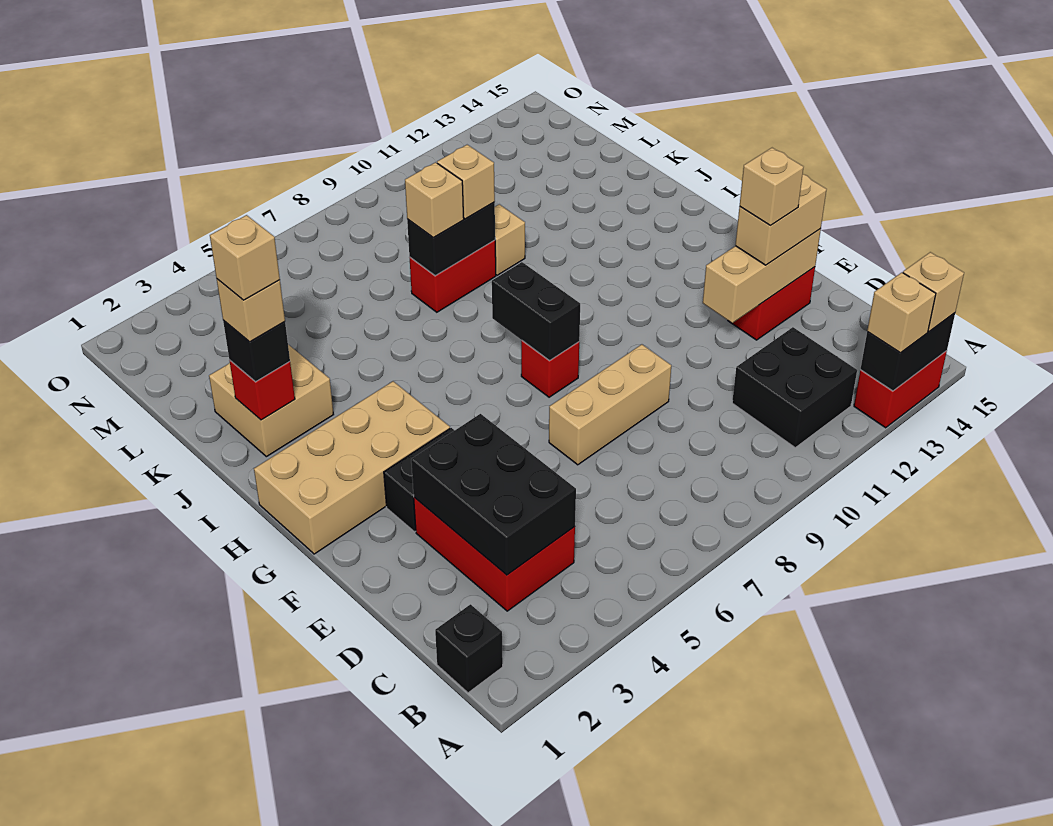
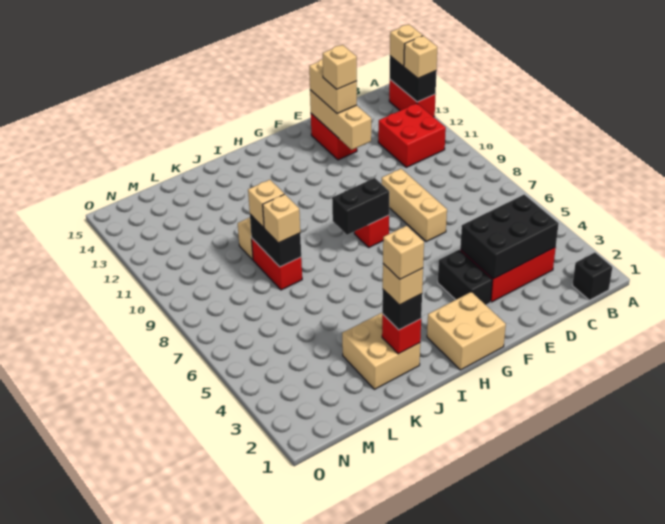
black 2x2 brick [732,327,857,448] -> red 2x2 brick [378,103,446,167]
tan 2x4 brick [254,381,450,554] -> tan 2x2 brick [427,292,506,370]

